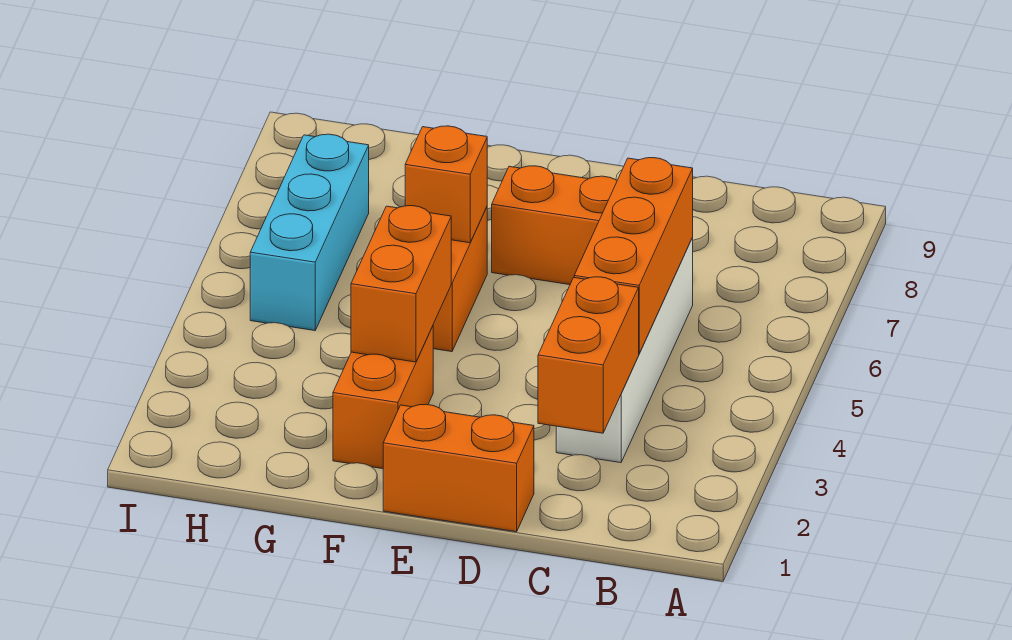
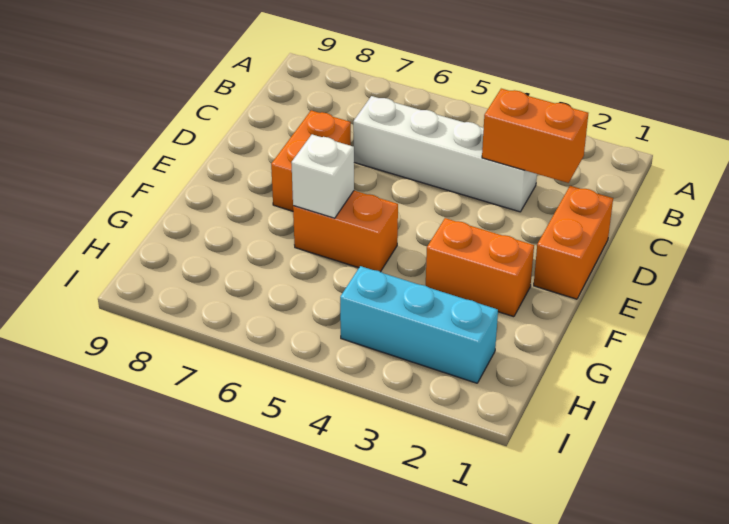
orange 1x3 brick [574,158,693,353] -> none
orange 1x2 brick [351,206,451,362] -> none
orange 1x1 brick [405,126,487,243] -> white 1x1 brick [291,134,354,218]
cyan 1x3 brick [250,134,369,331] -> cyan 1x3 brick moved to [340,266,498,383]

